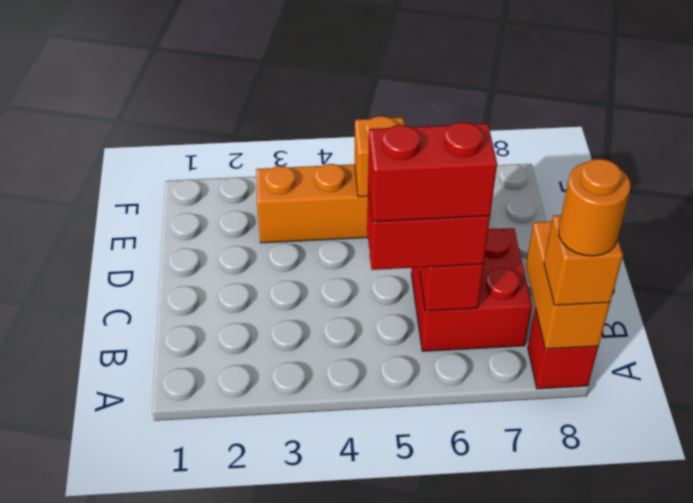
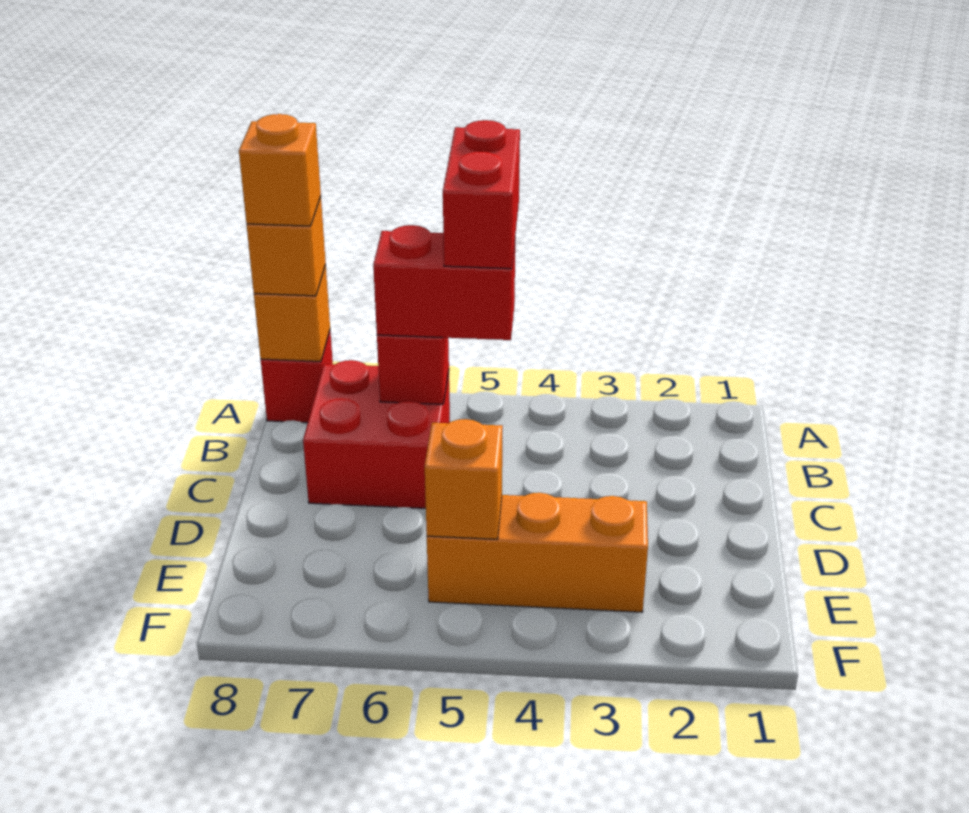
orange 1x2 brick [526,221,610,349] -> orange 1x1 brick [254,265,330,361]
orange 1x1 round brick [559,159,631,256] -> orange 1x1 brick [239,114,321,226]
red 1x2 brick [368,122,497,222] -> red 1x2 brick turned to [443,120,520,269]

